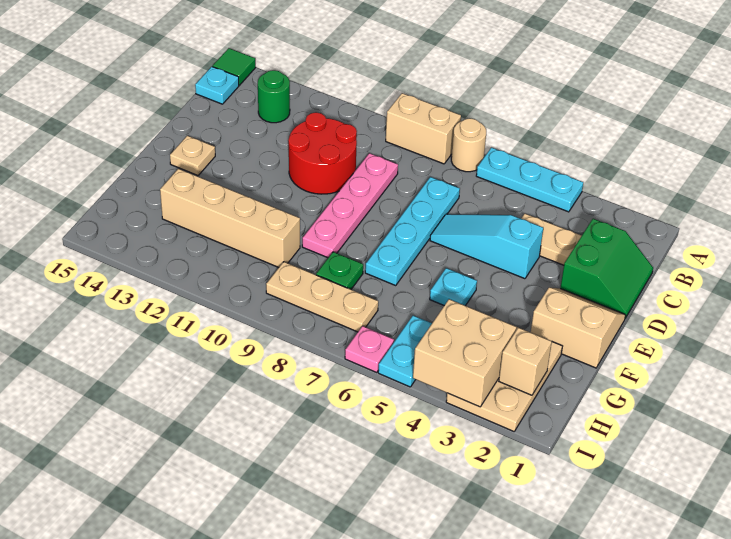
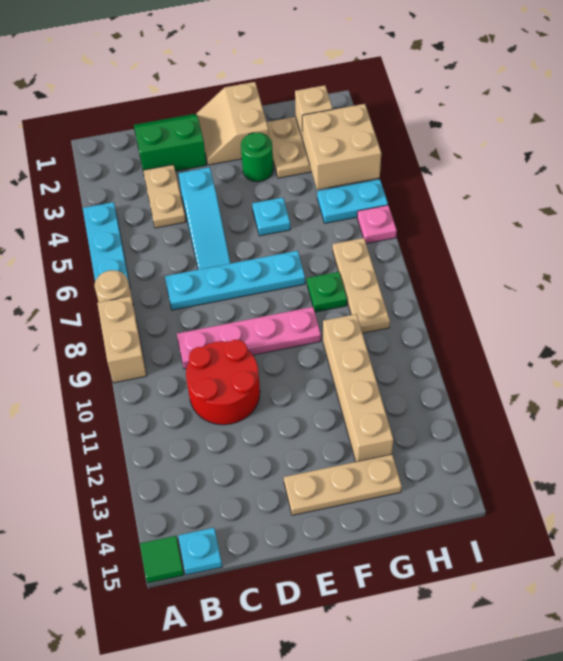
green 1x1 round brick [258,70,290,123] -> green 1x1 round brick moved to [241,133,273,182]
tan 1x1 plate [170,136,215,175] -> tan 1x3 plate [284,454,402,515]

